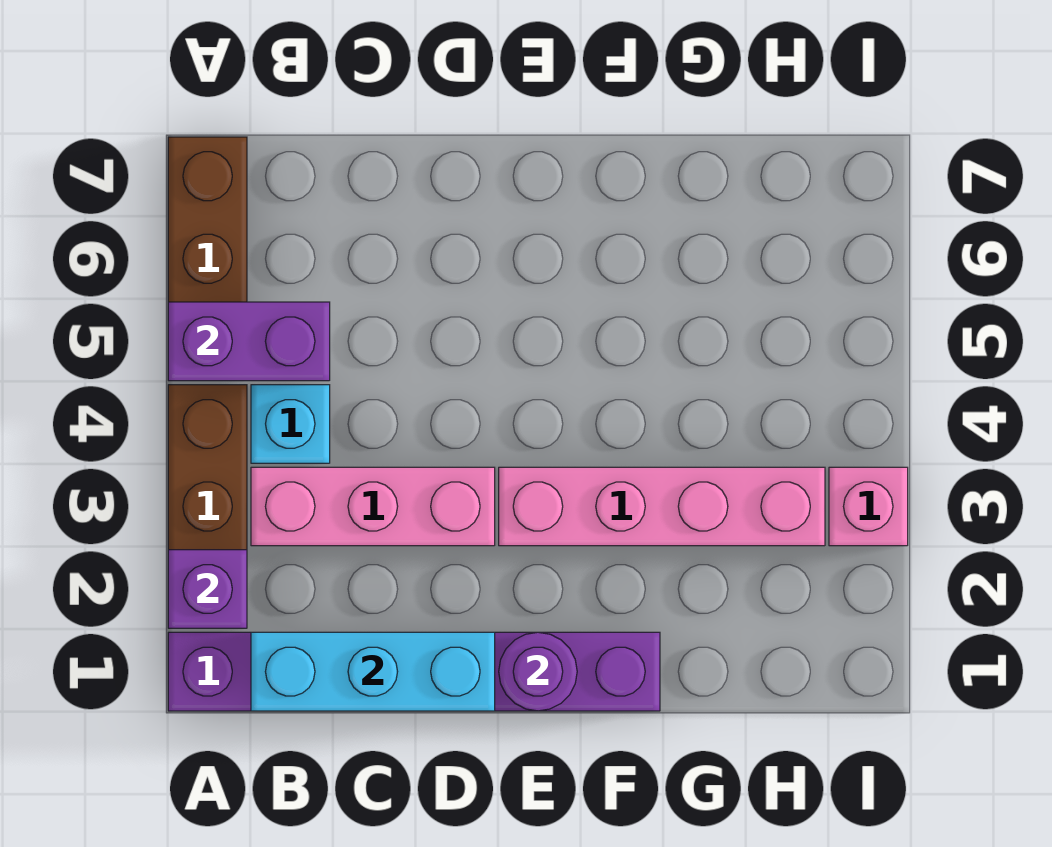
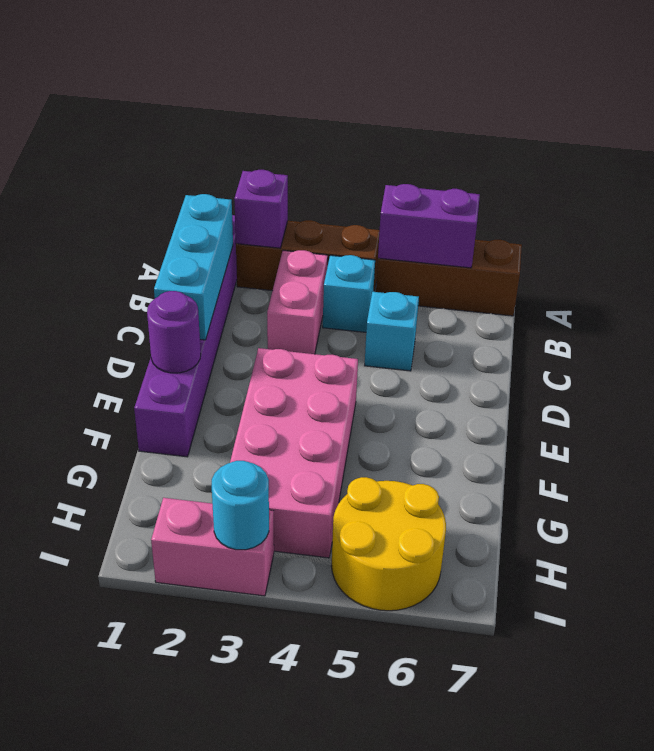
purple 1x2 brick [168,302,330,381] -> purple 1x2 brick turned to [378,184,480,268]
pink 1x3 brick [251,467,495,546] -> pink 1x2 brick [267,250,328,354]
none -> cyan 1x1 brick [365,292,419,371]
pink 1x4 brick [499,467,825,546] -> pink 2x4 brick [230,348,358,558]
none -> yellow 2x2 round brick [331,477,446,611]
pink 1x1 brick [829,467,908,546] -> pink 1x2 brick [151,498,274,596]
none -> cyan 1x1 round brick [212,461,269,550]

